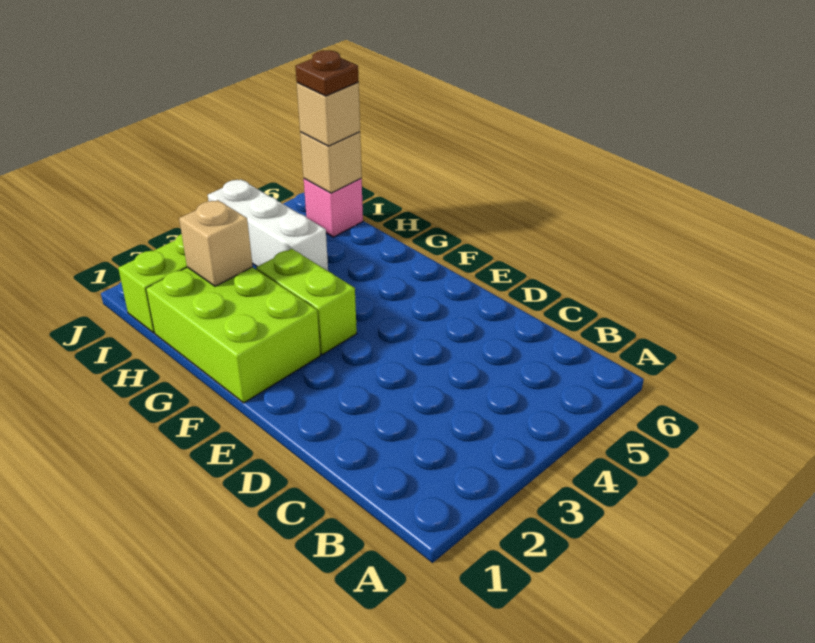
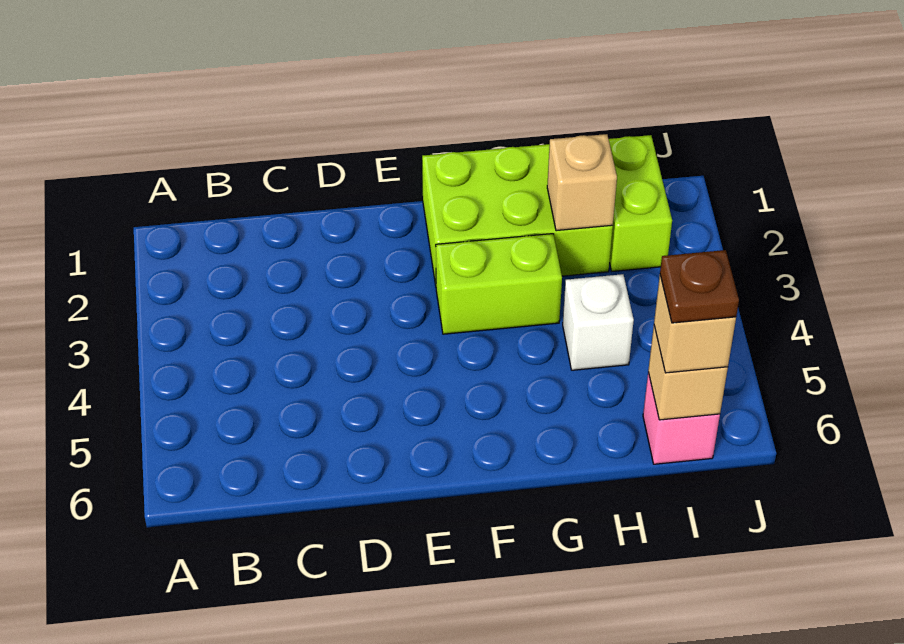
white 1x3 brick [208,180,328,271] -> white 1x1 brick [563,274,634,370]

